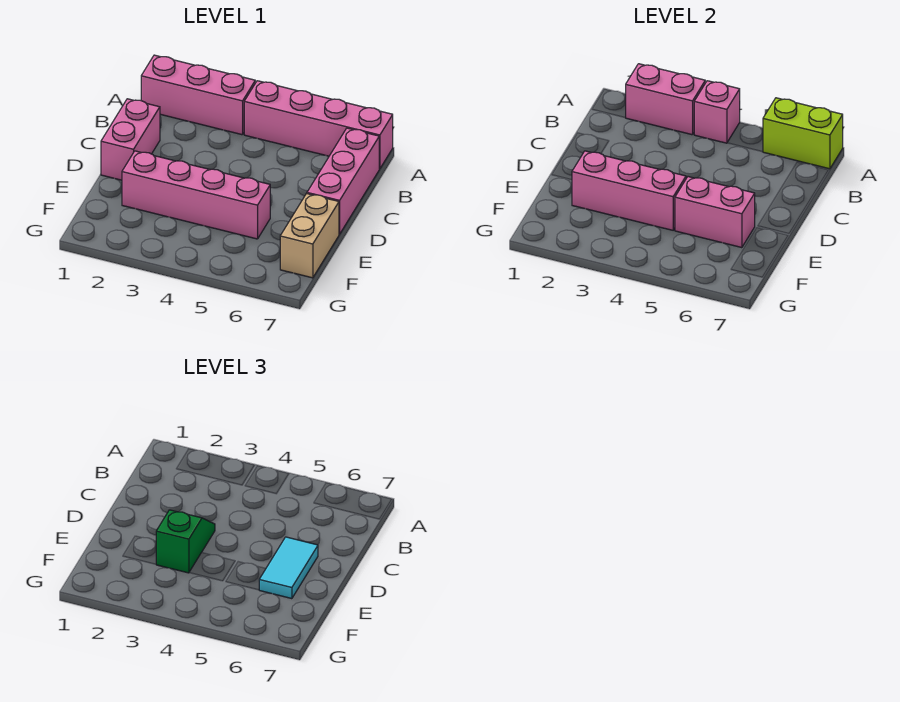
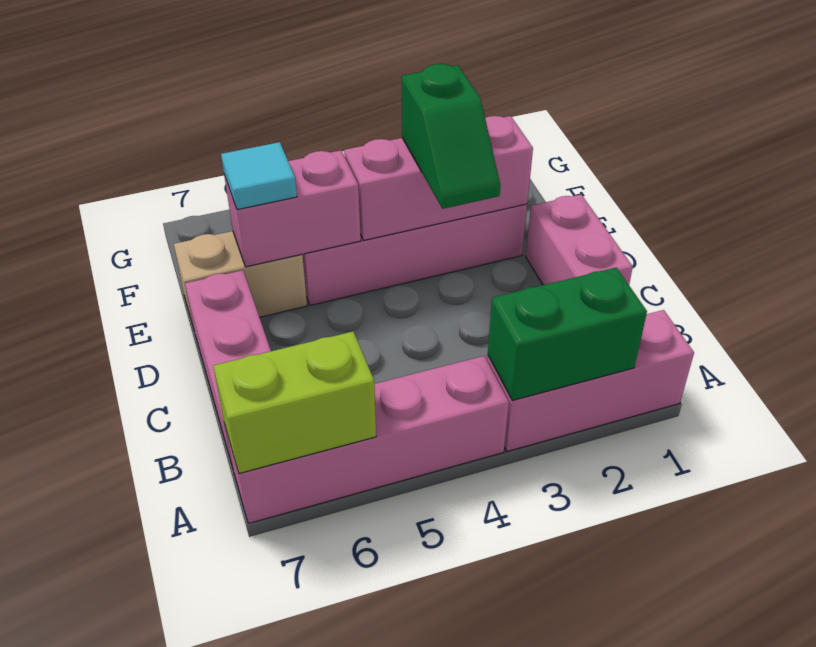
pink 1x2 brick [625,64,705,135] -> green 1x2 brick [488,267,647,401]
pink 1x1 brick [694,81,740,143] -> none
cyan 1x2 tile [259,537,318,599] -> cyan 1x1 tile [221,142,297,210]
tan 1x2 brick [280,194,339,278] -> tan 1x2 brick turned to [174,231,307,328]

